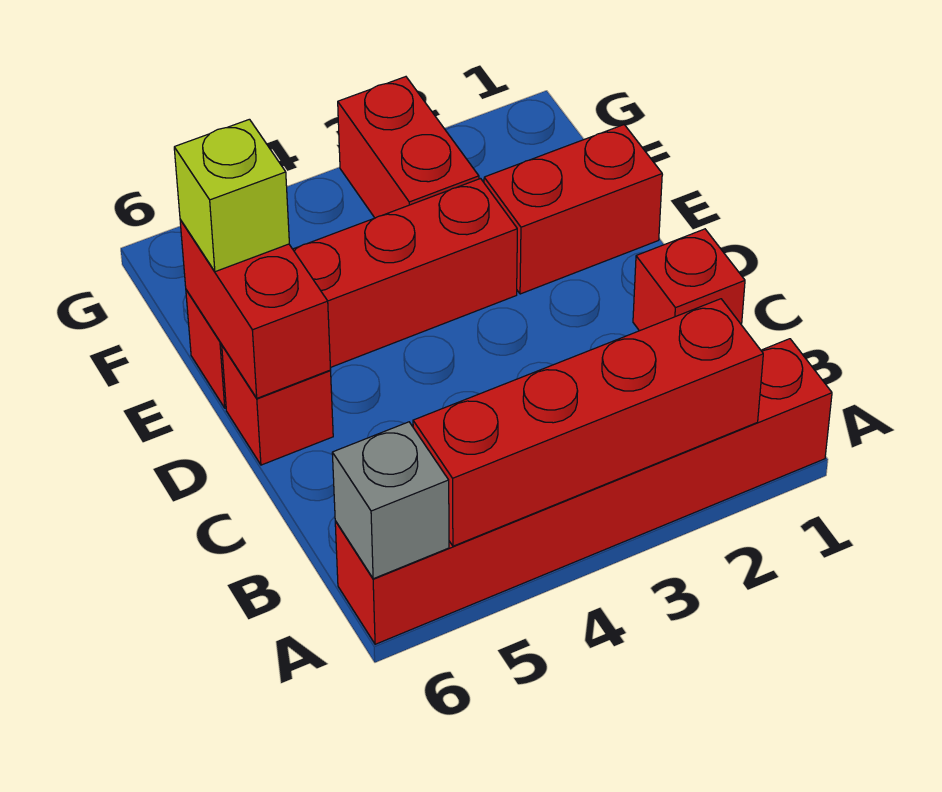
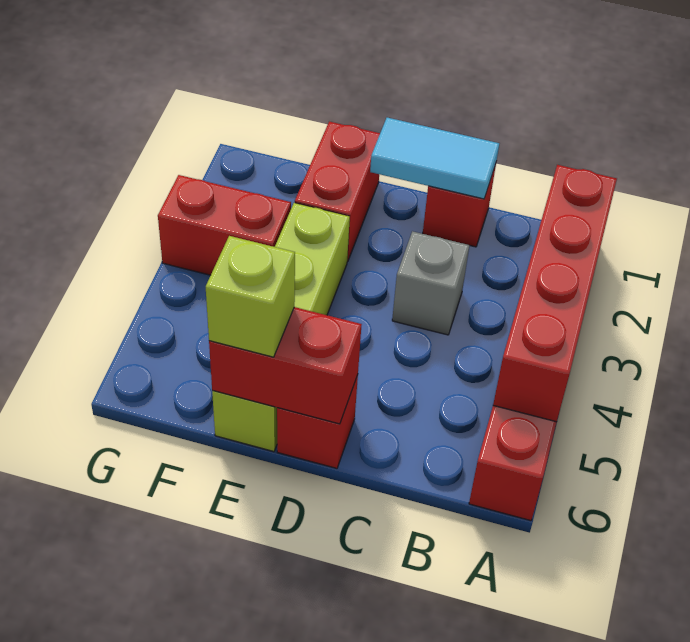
grey 1x1 brick [332,422,449,579] -> grey 1x1 brick moved to [392,231,470,335]
none -> cyan 1x2 tile [370,118,499,199]
red 1x4 brick [186,179,517,408] -> lime 1x4 brick [212,203,350,452]

